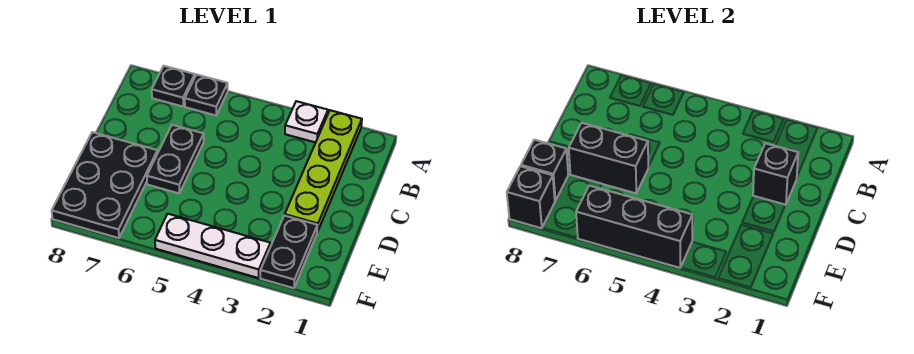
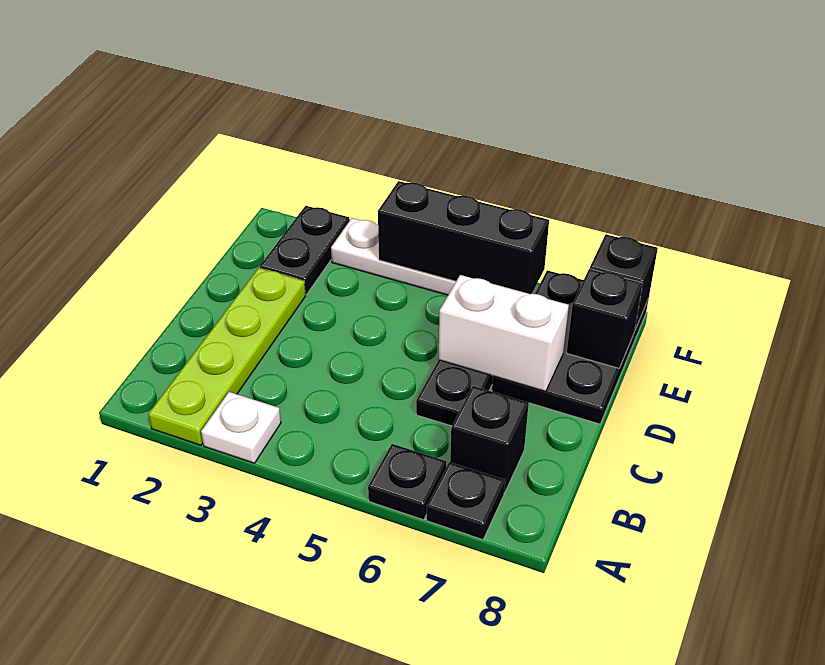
black 1x1 brick [753,143,798,205] -> black 1x1 brick moved to [450,386,529,493]
black 1x2 brick [569,123,649,193] -> white 1x2 brick [438,275,569,391]

